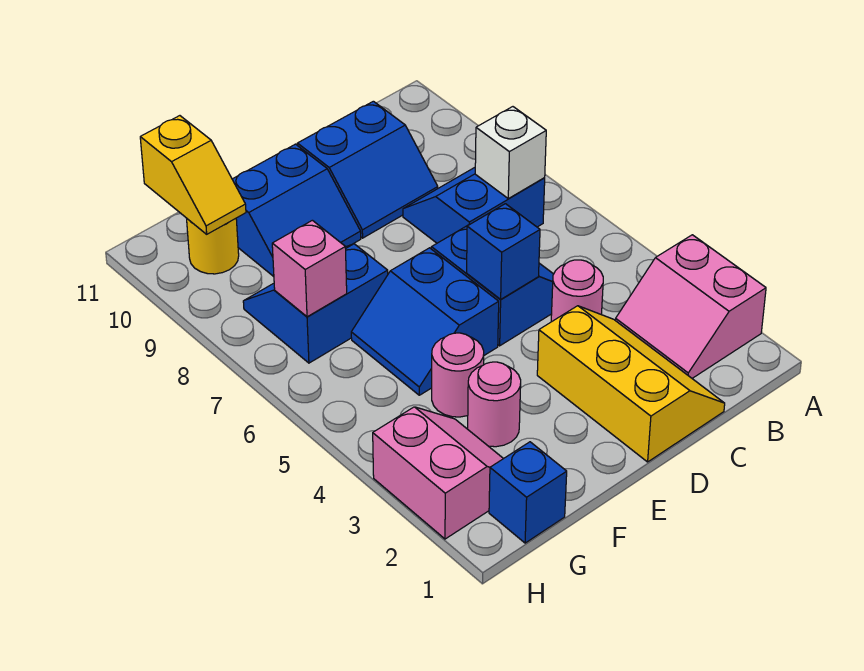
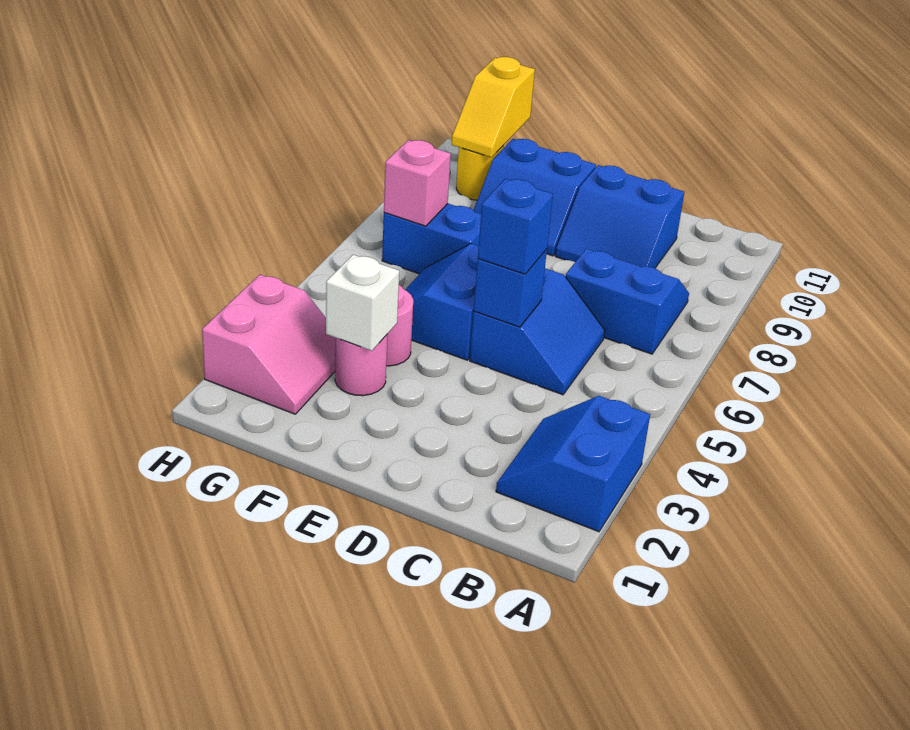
pink 2x2 slope [616,235,766,378] -> blue 2x2 slope [496,396,650,532]
white 1x1 brick [475,107,546,198] -> white 1x1 brick moved to [326,255,399,351]
yellow 2x3 slope [537,306,725,462] -> none
pink 1x1 round brick [551,260,603,322] -> none
blue 1x1 brick [489,442,567,543] -> blue 1x1 brick moved to [478,179,553,274]

